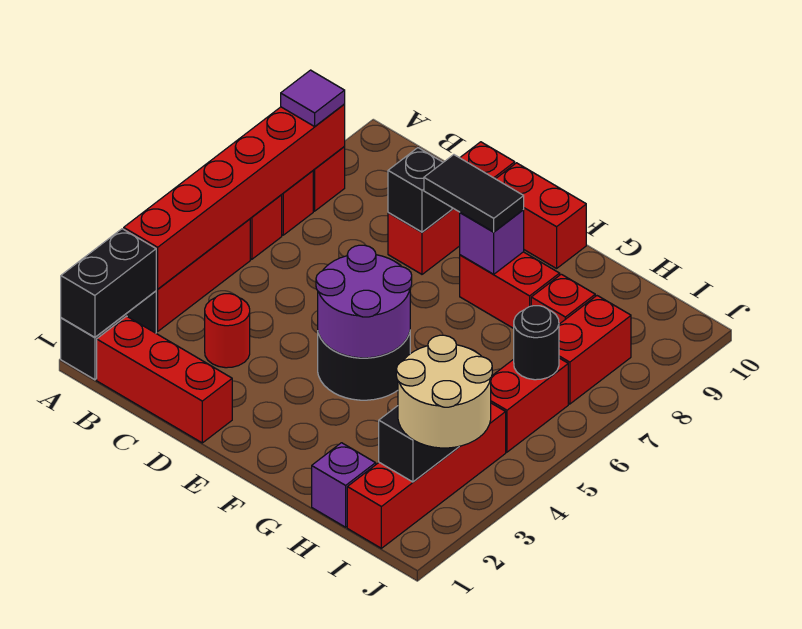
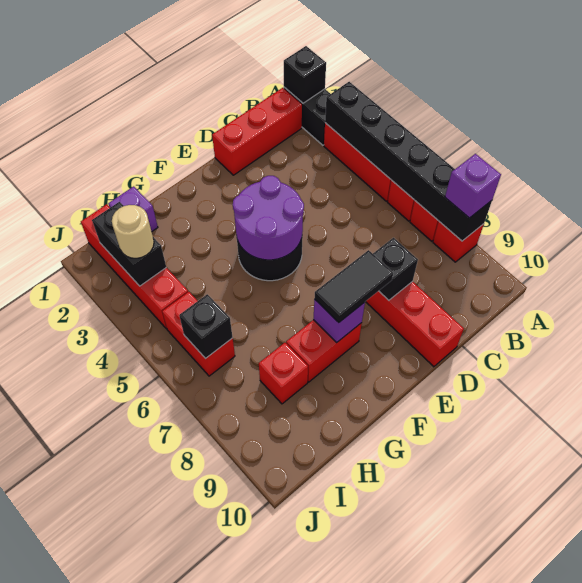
black 1x2 brick [61,229,156,337] -> black 1x1 brick [284,46,326,103]
red 1x6 brick [124,105,345,289] -> black 1x6 brick [325,82,492,241]
purple 1x1 tile [281,70,345,126] -> purple 1x1 brick [445,154,501,218]
red 1x1 round brick [205,294,250,368] -> none
red 1x2 brick [496,163,586,269] -> none
tan 2x2 round brick [396,335,492,448] -> tan 1x1 round brick [112,205,154,258]
black 1x1 round brick [514,306,559,380] -> black 1x1 brick [179,294,233,358]
red 1x2 brick [559,296,631,404] -> none

